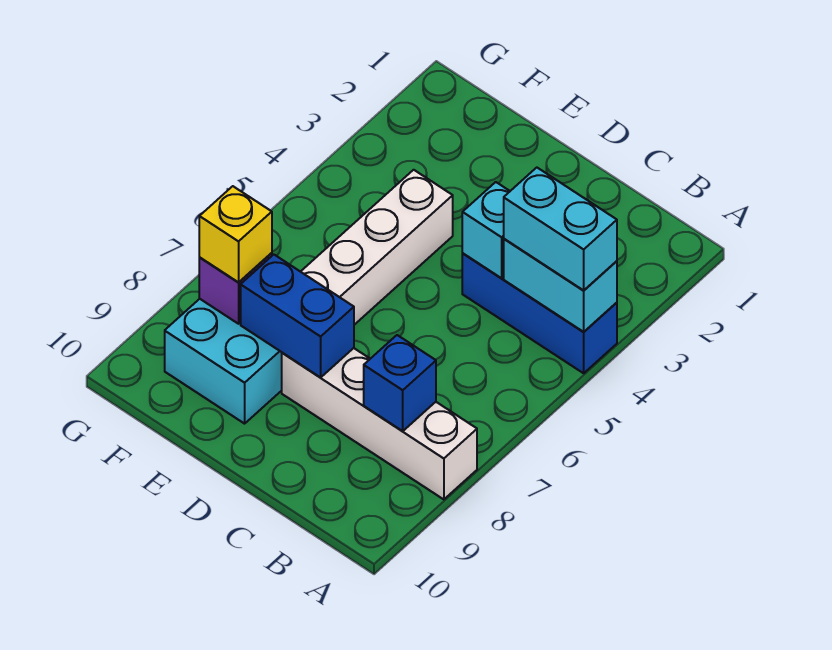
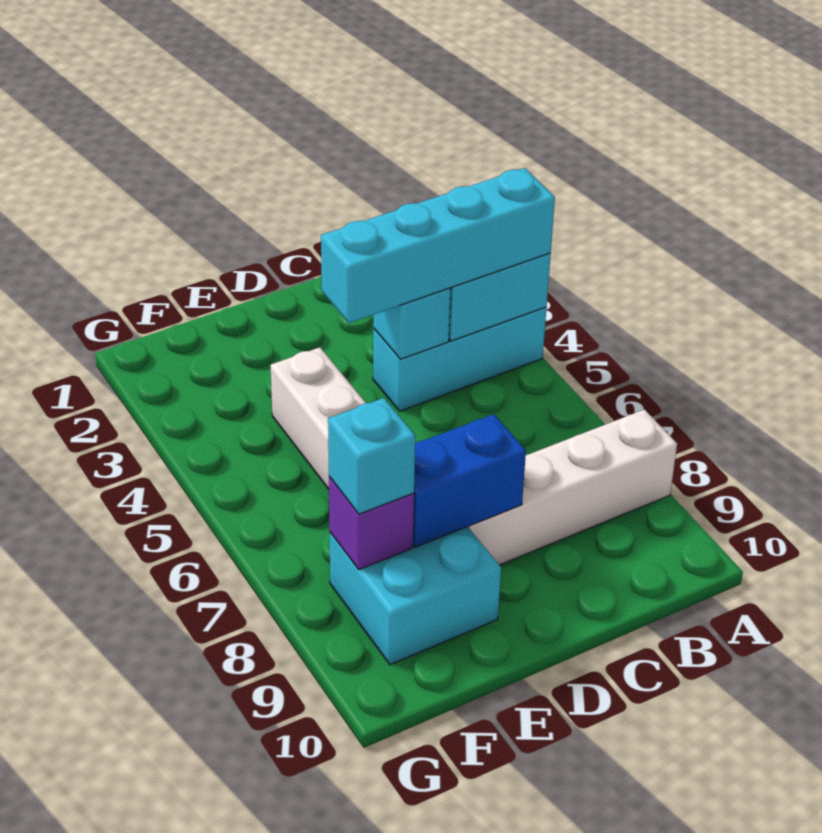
blue 1x3 brick [462,254,617,373] -> cyan 1x3 brick [373,307,546,411]
cyan 1x2 brick [504,168,617,291] -> cyan 1x4 brick [321,168,555,323]
blue 1x1 brick [364,335,436,431] -> none
yellow 1x1 brick [199,186,272,283] -> cyan 1x1 brick [328,398,415,514]

